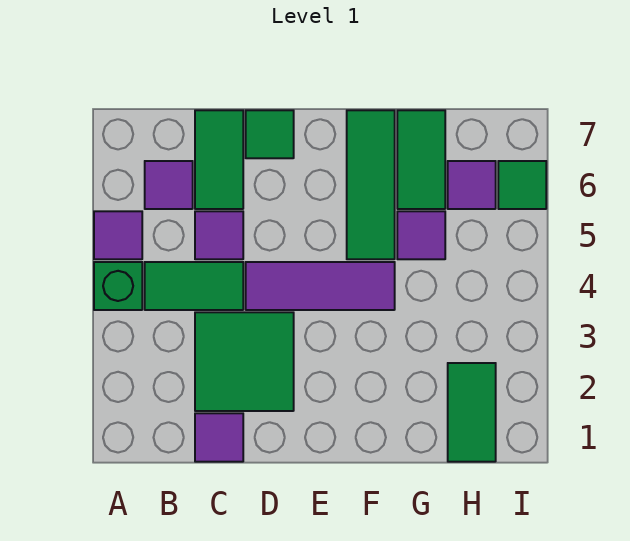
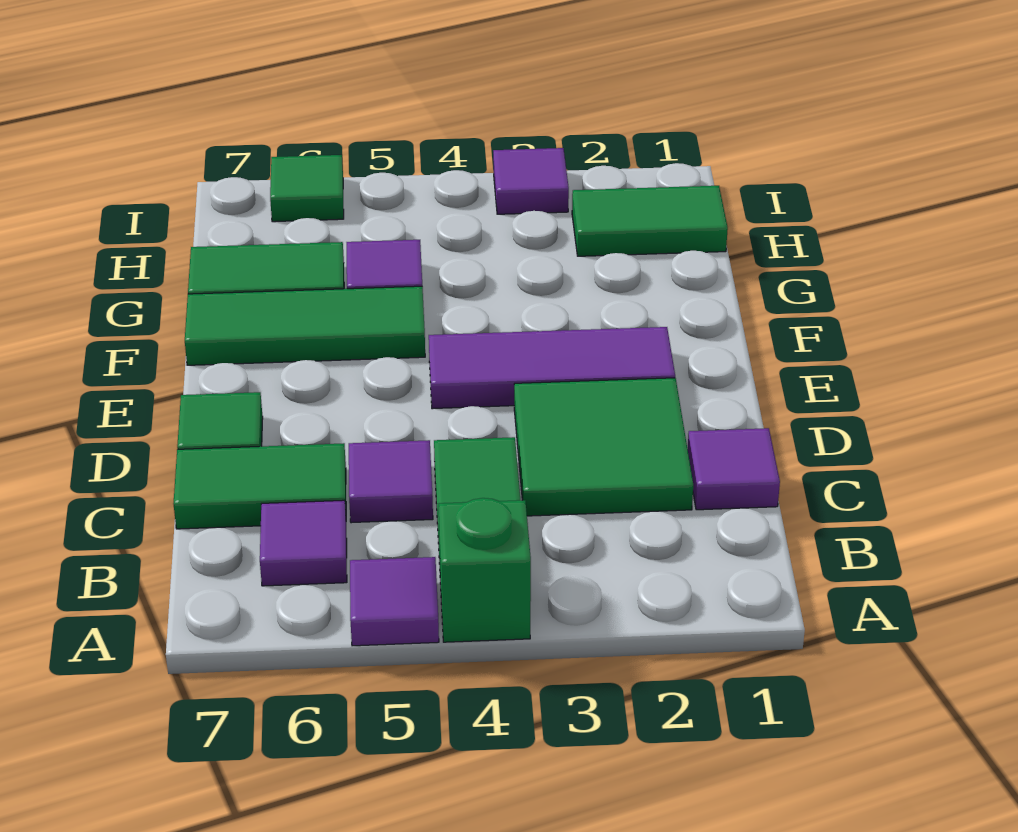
purple 1x3 tile [246,262,395,310] -> purple 1x3 tile turned to [429,327,675,409]
purple 1x1 tile [448,161,496,209] -> purple 1x1 tile moved to [493,148,569,214]

